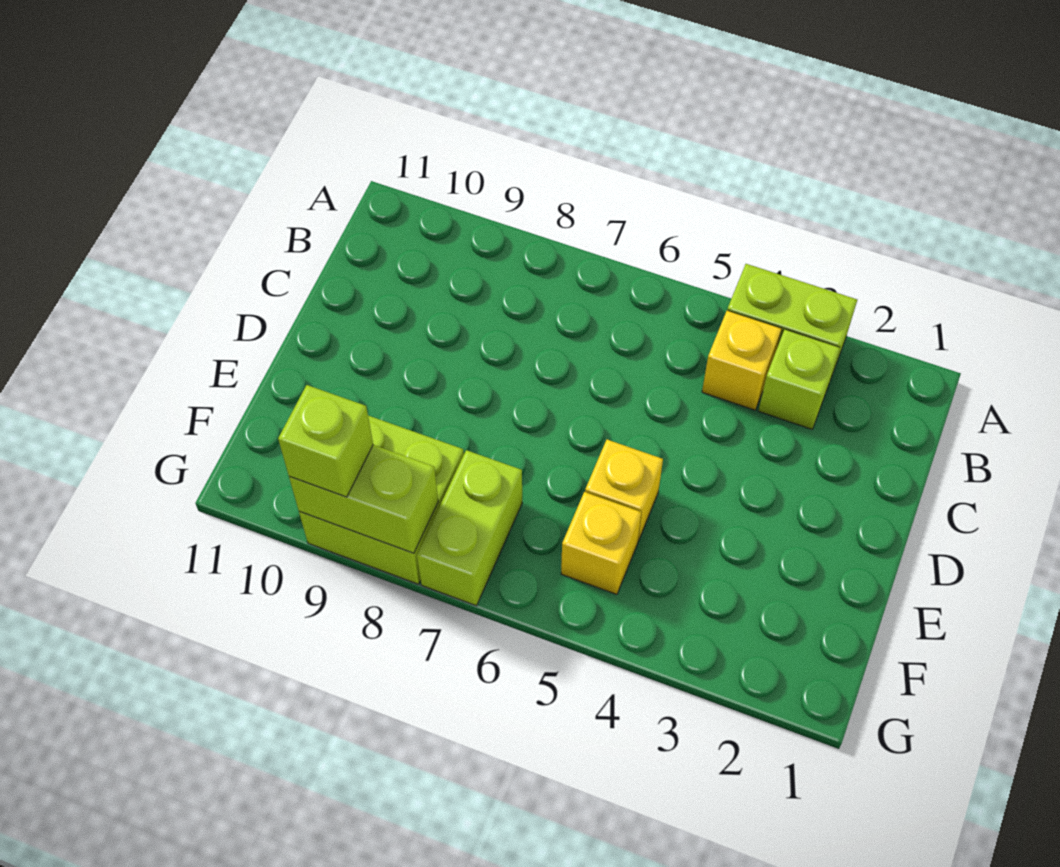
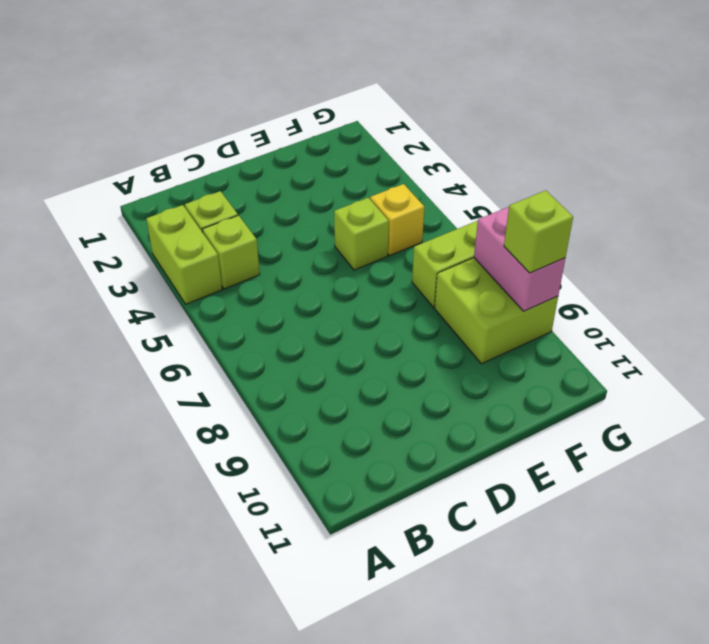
yellow 1x1 brick [702,311,782,410] -> lime 1x1 brick [202,215,260,289]
yellow 1x1 brick [585,440,663,541] -> lime 1x1 brick [334,198,389,270]
lime 1x2 brick [289,445,438,553] -> pink 1x2 brick [474,207,565,311]

